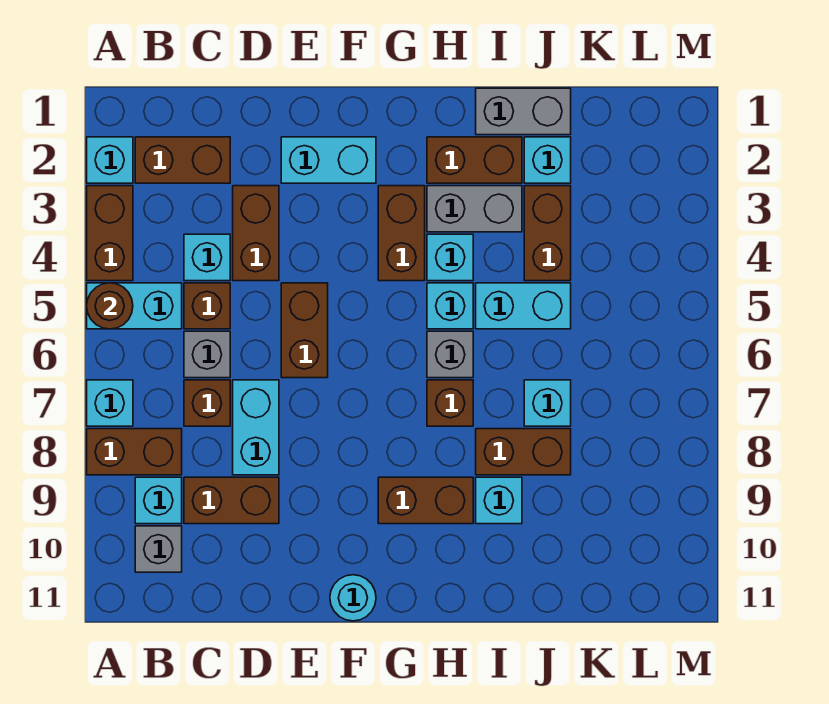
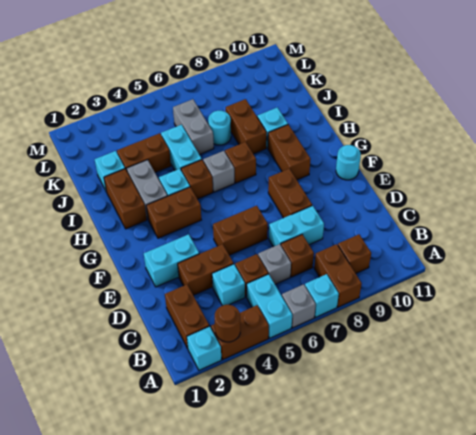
brown 1x1 round brick [87,283,133,329] -> brown 1x1 round brick moved to [215,305,240,342]
cyan 1x1 brick [135,477,182,524] -> brown 1x1 brick [338,235,371,273]
grey 1x1 brick [135,526,182,572] -> grey 1x1 brick moved to [282,284,316,328]
brown 1x2 brick [184,477,279,524] -> brown 1x2 brick moved to [268,169,312,218]
cyan 1x2 brick [281,137,376,183] -> cyan 1x2 brick turned to [144,234,199,287]
cyan 1x1 brick [427,283,473,329] -> brown 1x1 brick [181,160,213,199]
grey 1x2 brick [476,88,571,135] -> grey 1x2 brick moved to [173,99,214,155]
cyan 1x1 brick [524,380,571,426] -> cyan 1x1 round brick [208,111,231,145]

